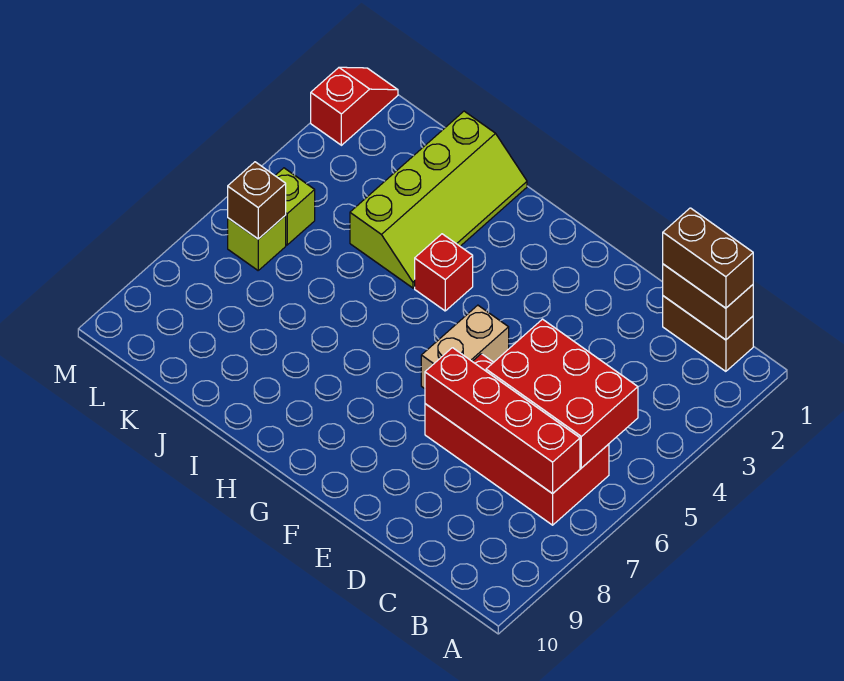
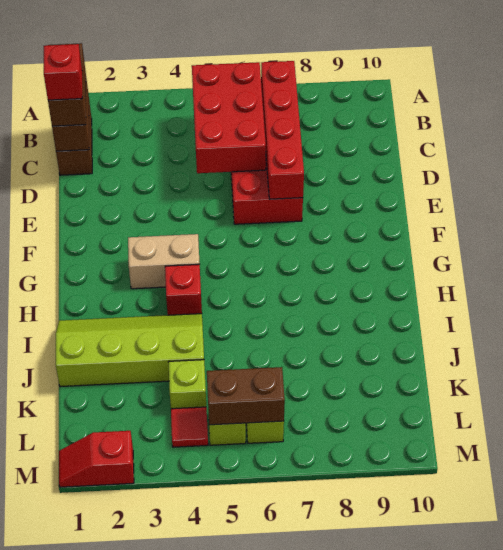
none -> red 1x1 brick [44,44,82,100]
tan 1x2 brick [421,305,509,389] -> tan 1x2 brick moved to [128,234,200,289]
none -> lime 1x1 brick [169,360,206,409]
none -> red 1x1 tile [171,407,208,447]
brown 1x1 brick [228,162,286,239] -> brown 1x2 brick [207,367,285,425]

